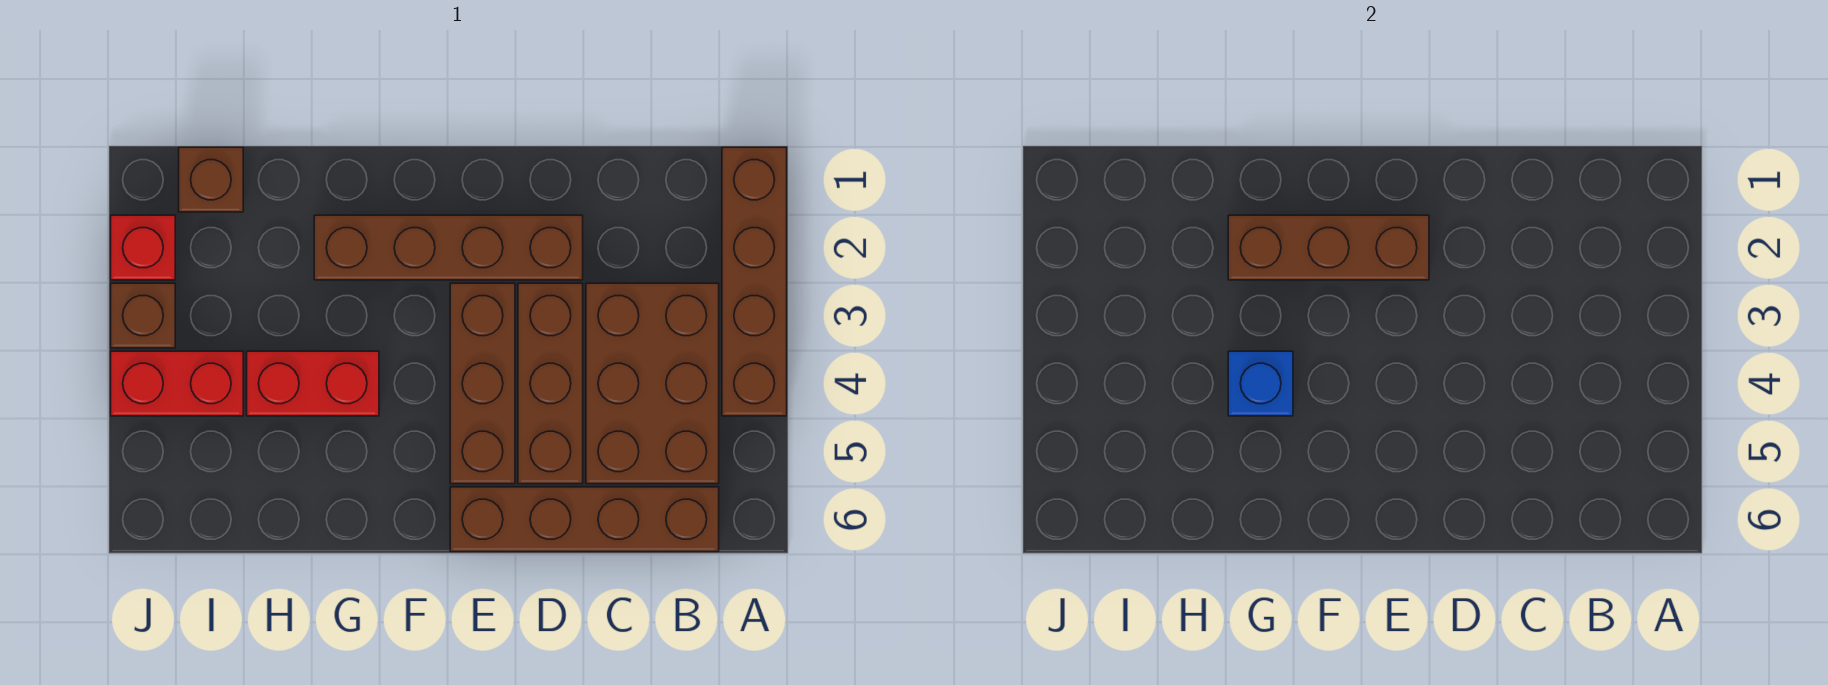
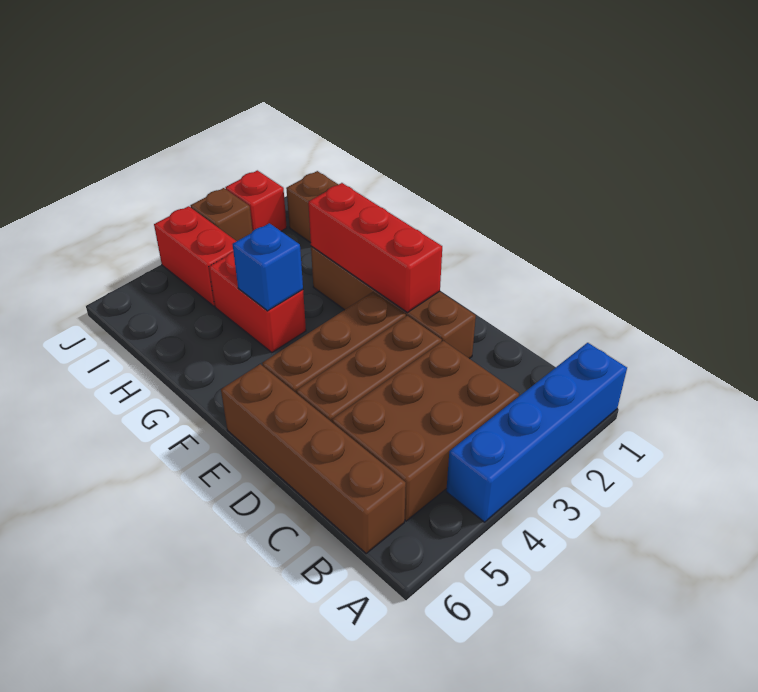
brown 1x4 brick [722,147,787,416] -> blue 1x4 brick [446,343,627,522]
brown 1x3 brick [1228,215,1429,280] -> red 1x3 brick [308,183,442,313]

